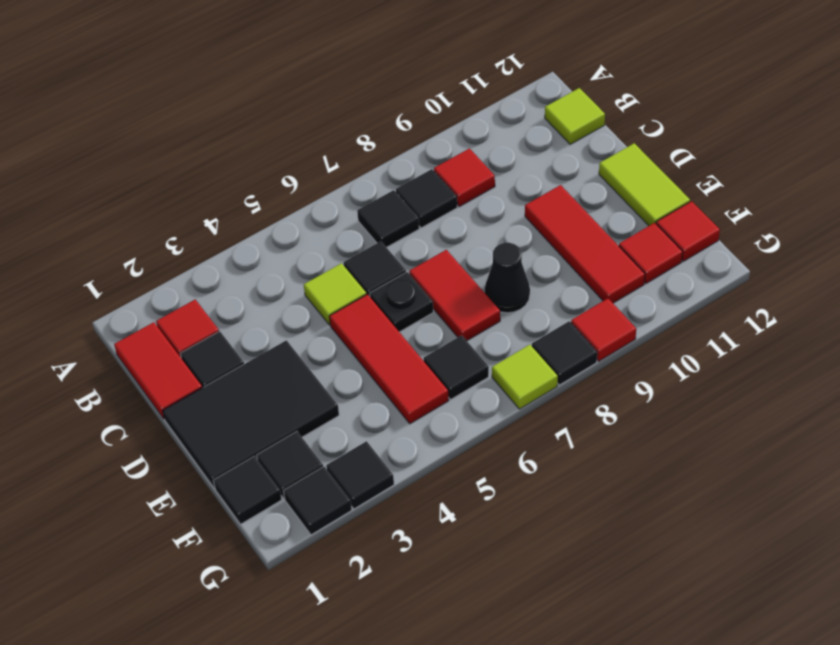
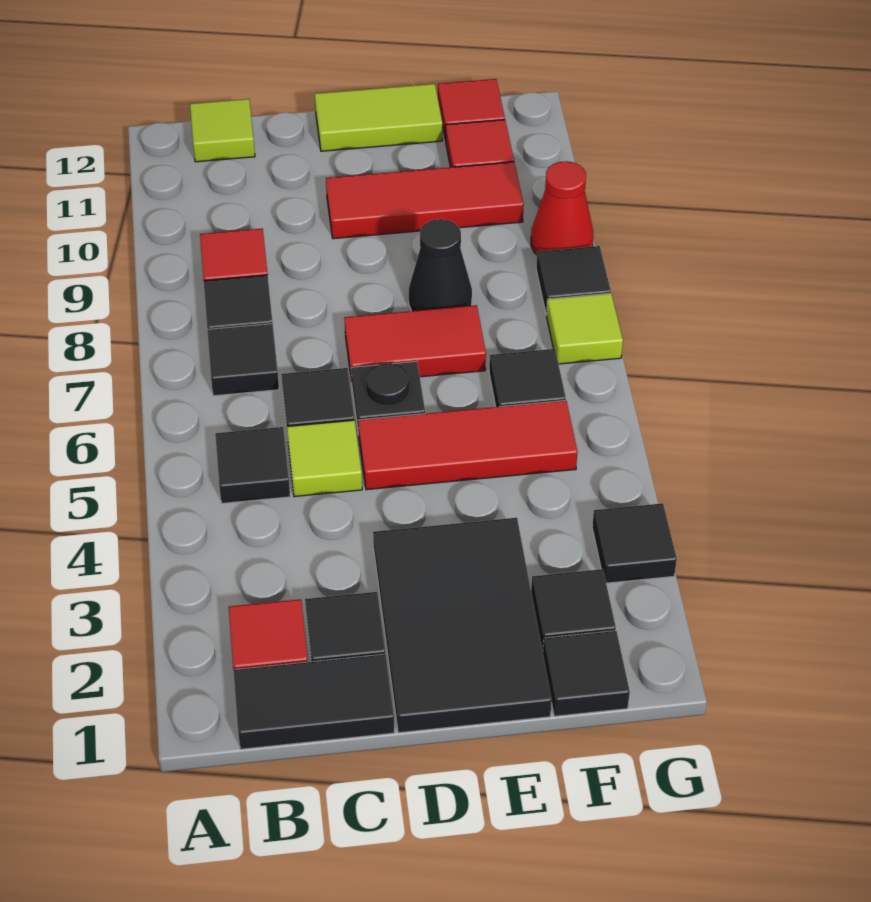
red 1x2 tile [114,322,202,419] -> black 1x2 tile [233,654,394,749]
black 1x1 tile [283,467,352,535] -> black 1x1 tile moved to [215,427,290,503]
red 1x1 tile [571,298,636,361] -> red 1x1 cone [531,161,593,255]

